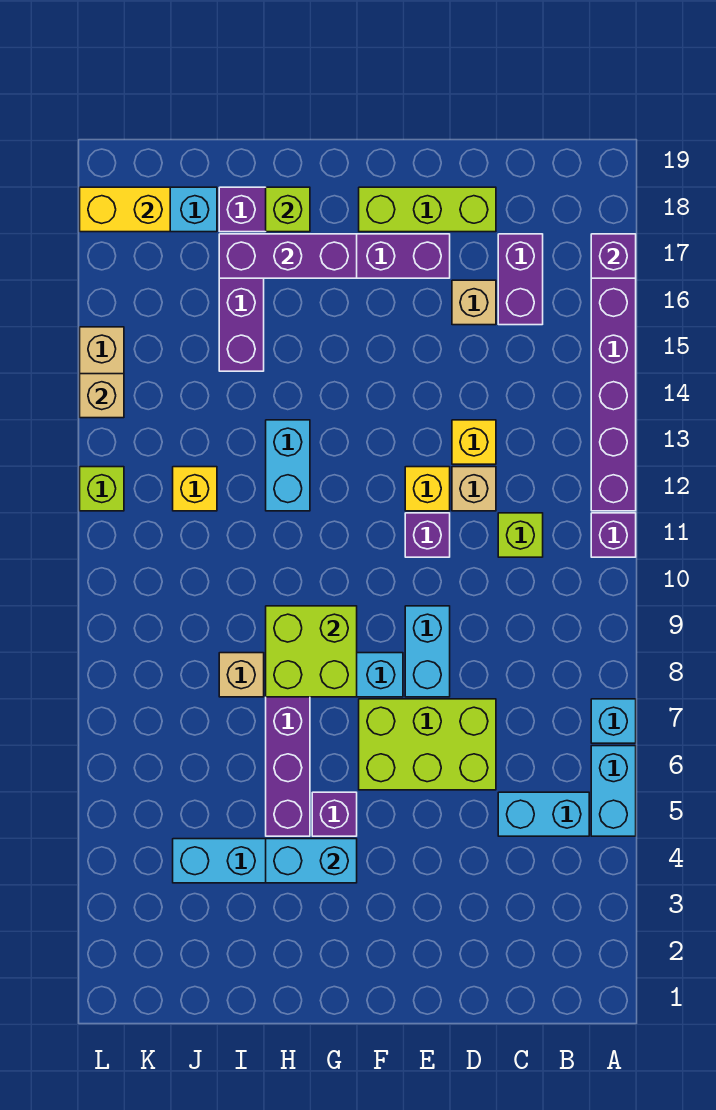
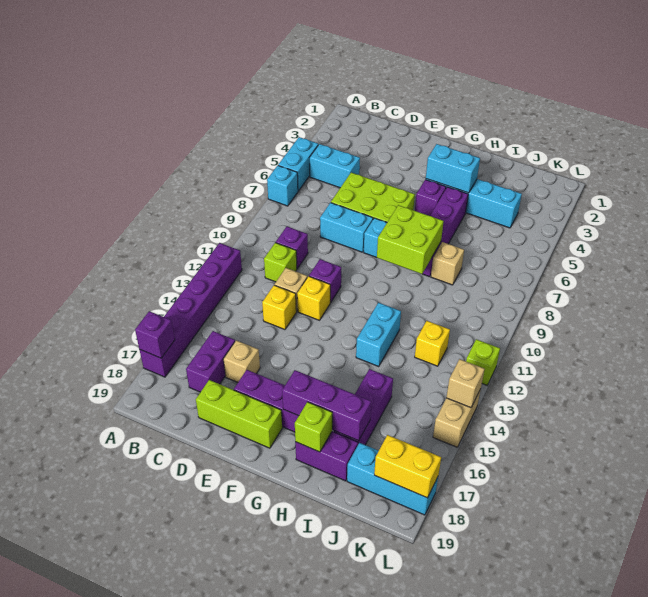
purple 1x1 brick [591,513,636,557] -> purple 1x1 brick moved to [276,227,308,269]
cyan 1x2 brick [405,606,450,697] -> cyan 1x2 brick turned to [320,203,373,252]

